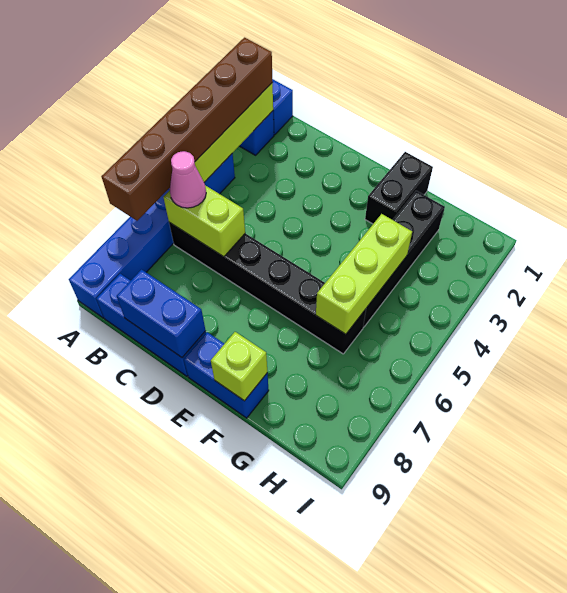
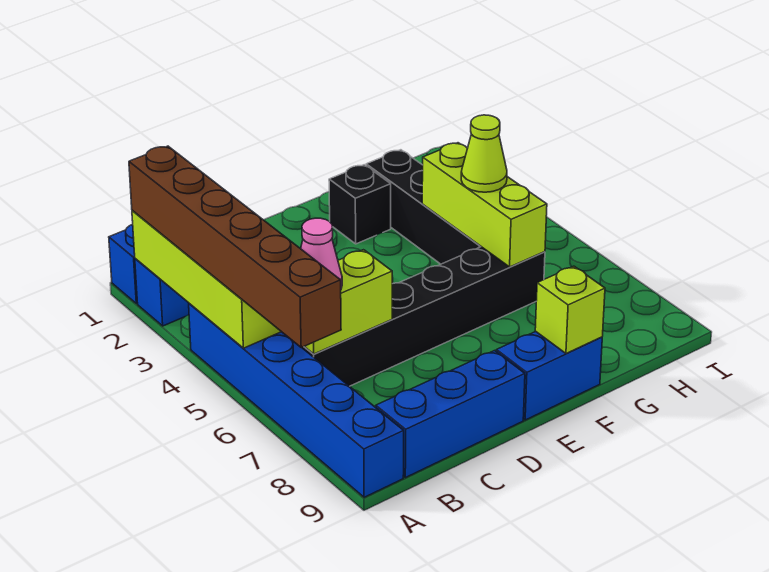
blue 1x2 brick [117,270,206,358] -> none
black 1x2 brick [365,152,433,224] -> black 1x1 brick [329,165,391,244]
none -> lime 1x1 cone [461,115,507,192]

